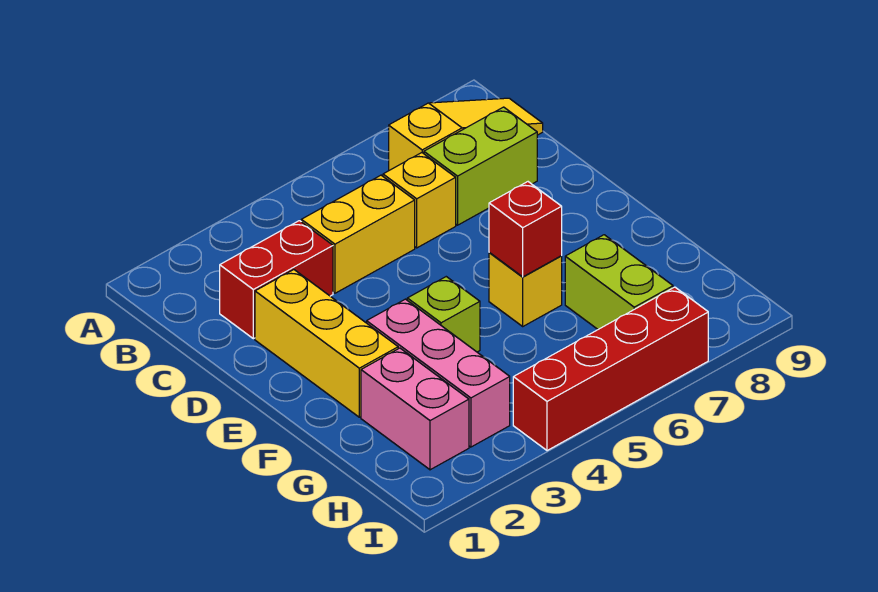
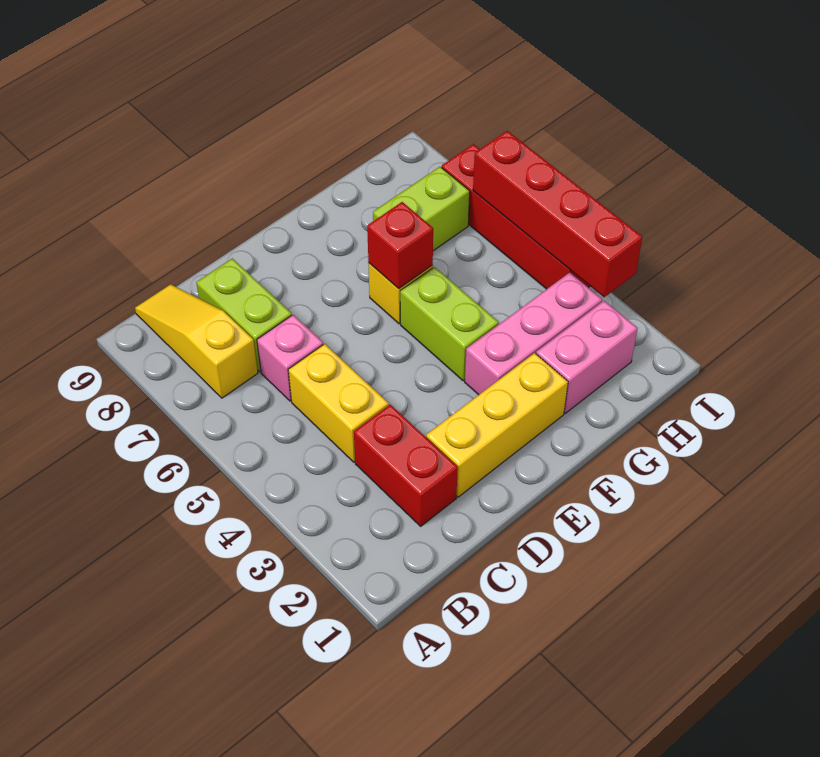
yellow 1x1 brick [383,153,456,248] -> pink 1x1 brick [257,315,323,401]
lime 1x1 brick [407,277,480,352] -> lime 1x2 brick [400,267,499,381]
none -> red 1x4 brick [473,131,642,297]

